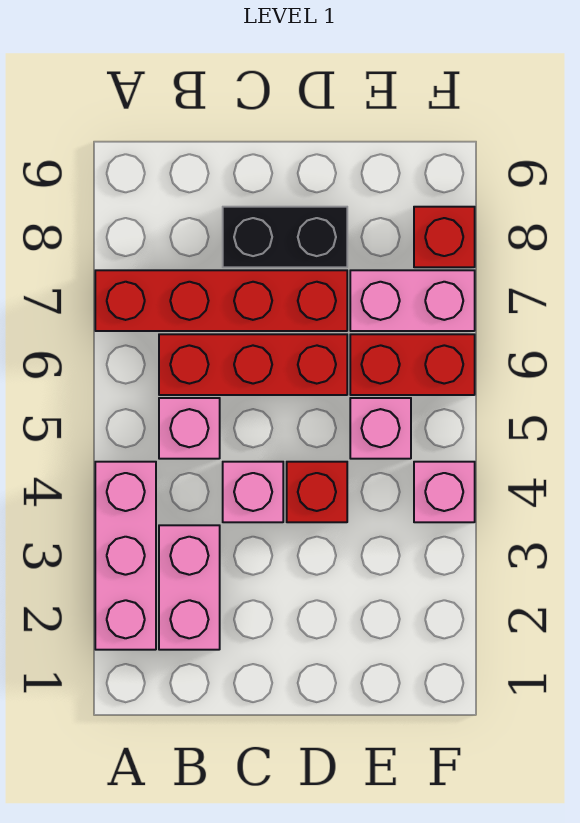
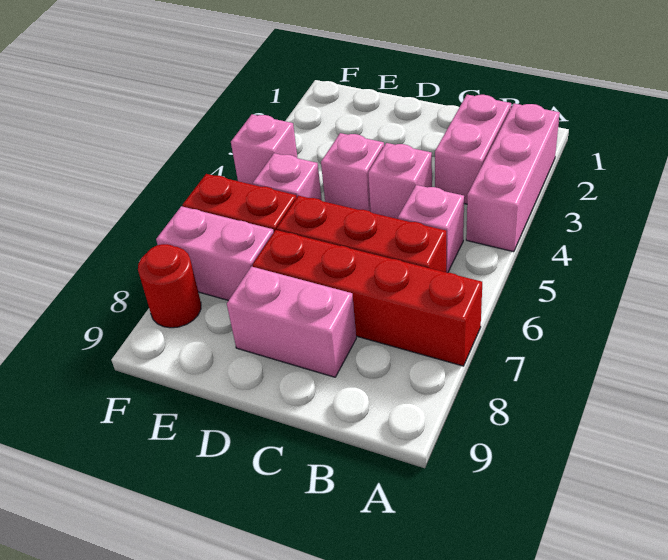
black 1x2 brick [223,207,347,267] -> pink 1x2 brick [227,267,356,377]
red 1x1 brick [287,462,347,522] -> pink 1x1 brick [321,133,384,212]
red 1x1 brick [414,207,475,267] -> red 1x1 round brick [138,244,201,328]

